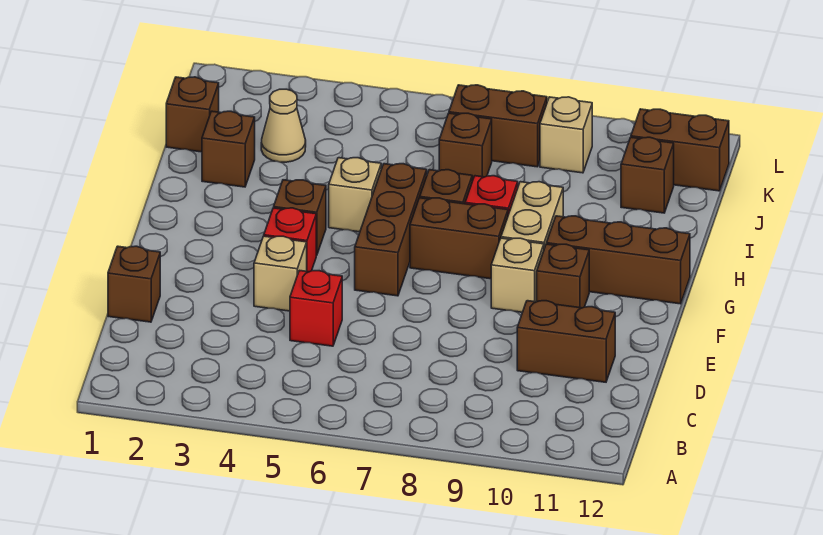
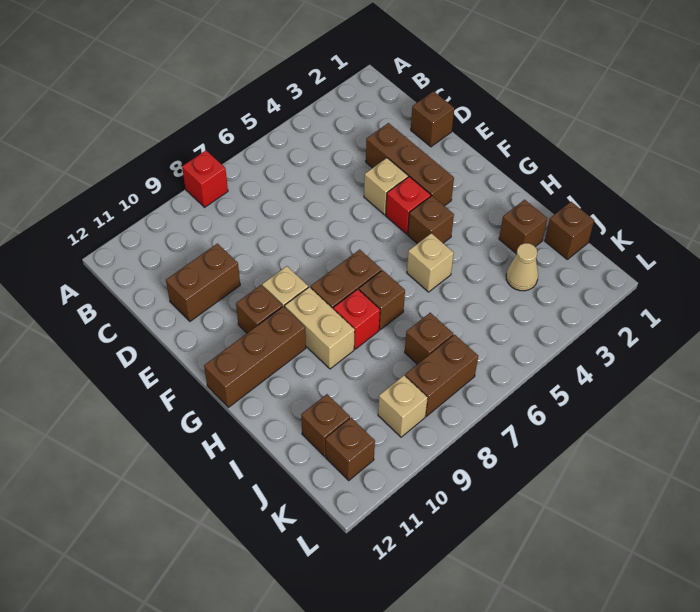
red 1x1 brick [290,270,342,346] -> red 1x1 brick moved to [182,151,228,207]
brown 1x3 brick [355,164,427,296] -> brown 1x3 brick moved to [366,123,454,206]
brown 1x2 brick [631,109,729,191] -> brown 1x1 brick [325,418,375,480]

